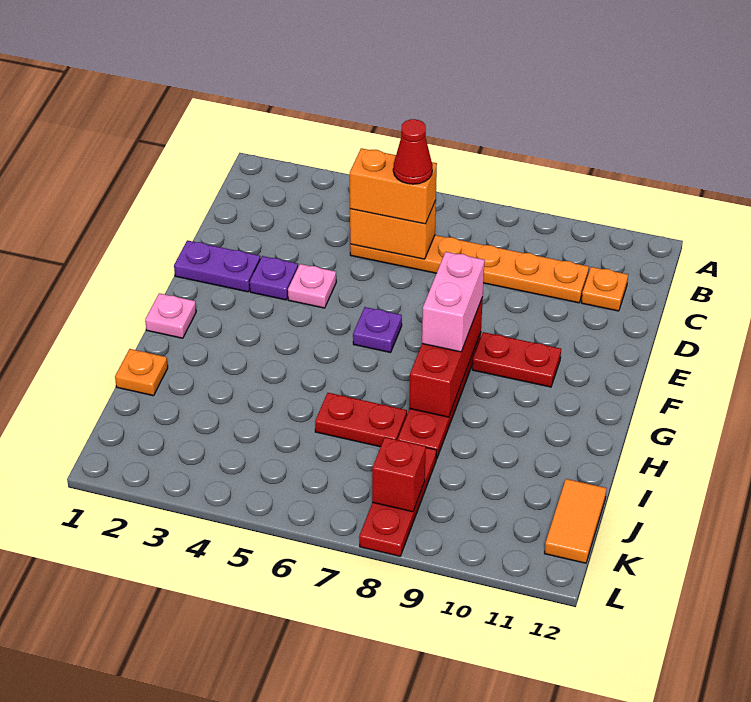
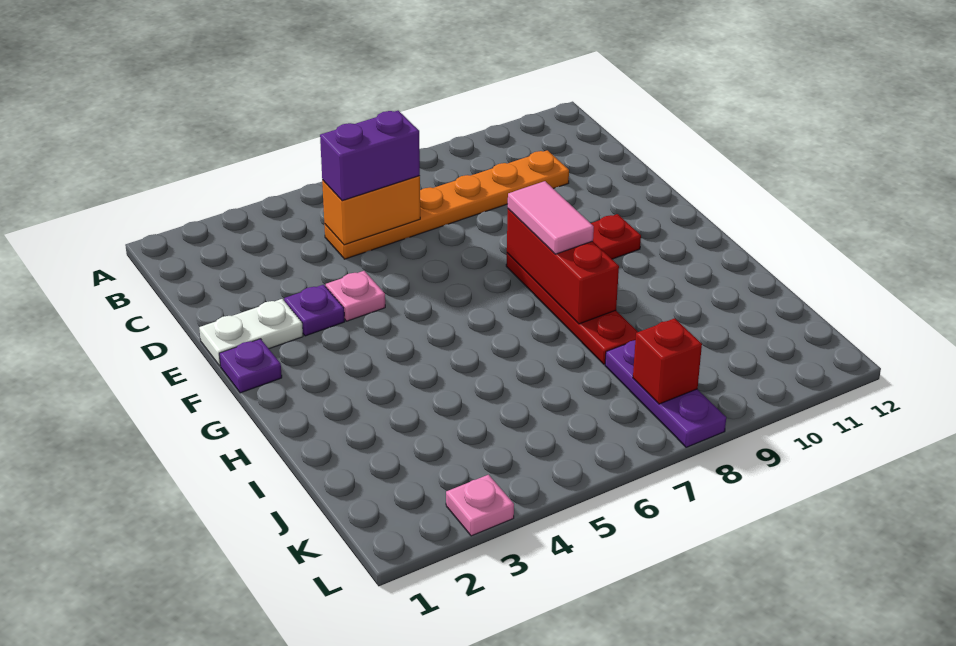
orange 1x2 brick [350,148,437,224] -> purple 1x2 brick [320,111,420,201]
red 1x1 cone [393,119,432,184] -> none
orange 1x1 plate [581,267,628,311] -> none
purple 1x2 plate [174,240,260,292] -> white 1x2 plate [199,299,303,366]
purple 1x1 plate [353,307,402,353] -> purple 1x1 plate moved to [219,339,282,393]
pink 1x2 brick [422,252,485,352] -> pink 1x2 tile [508,181,594,254]
pink 1x1 plate [145,293,196,338] -> pink 1x1 plate moved to [446,475,514,536]
orange 1x1 plate [115,349,168,396] -> none
red 1x2 plate [315,393,407,447] -> none
red 1x3 plate [359,448,437,556] -> purple 1x3 plate [605,340,726,447]
orange 1x2 tile [544,479,607,563] -> none

